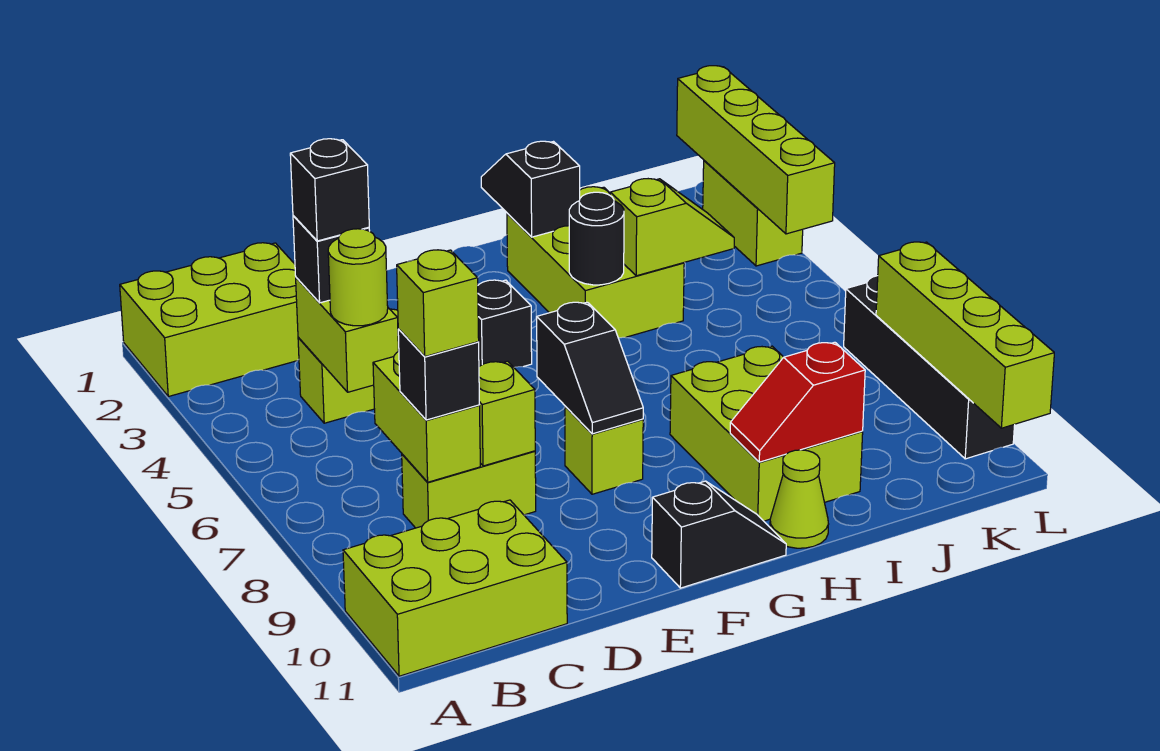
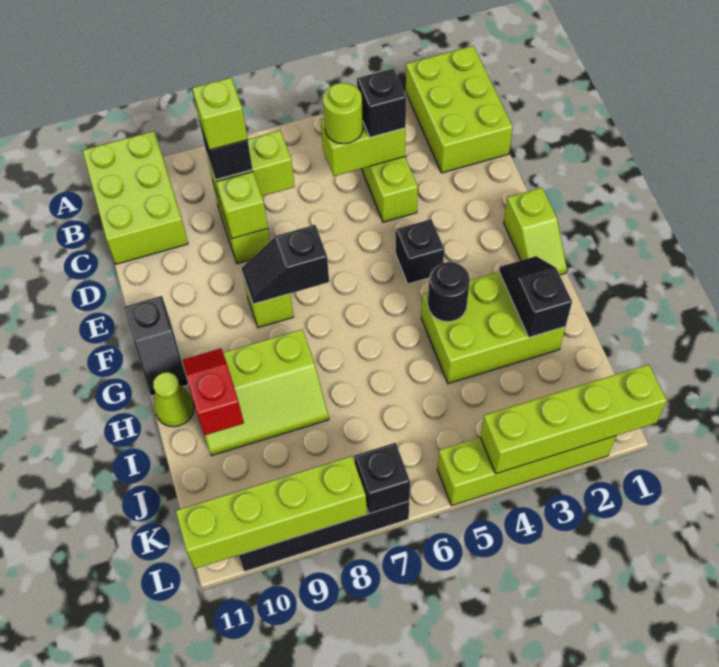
black 1x1 brick [290,139,369,241] -> black 1x1 brick moved to [354,443,410,514]
black 1x2 slope [481,141,580,237] -> black 1x2 slope turned to [499,256,572,337]
lime 2x3 brick [670,346,863,521] -> lime 2x3 slope [205,329,329,456]
lime 1x2 slope [610,179,734,276] -> lime 1x2 slope moved to [504,188,567,275]
lime 1x2 brick [703,161,803,266] -> lime 1x4 brick [437,436,616,506]

